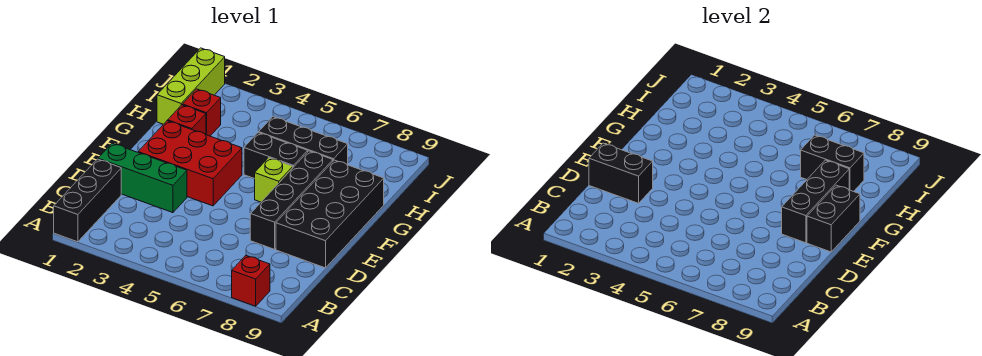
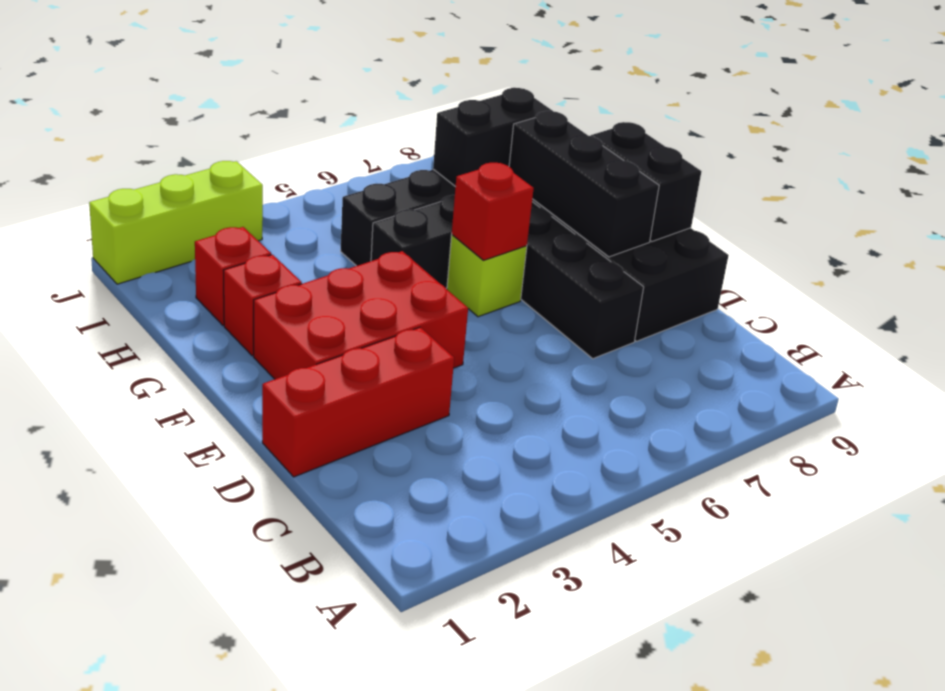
black 1x3 brick [54,159,121,242] -> none
red 1x1 brick [232,256,270,306] -> red 1x1 brick moved to [452,163,534,260]
green 1x3 brick [98,143,187,213] -> red 1x3 brick [262,327,454,477]
black 1x2 brick [589,143,653,203] -> none
lime 1x3 brick [157,48,225,124] -> lime 1x3 brick turned to [89,161,263,284]

